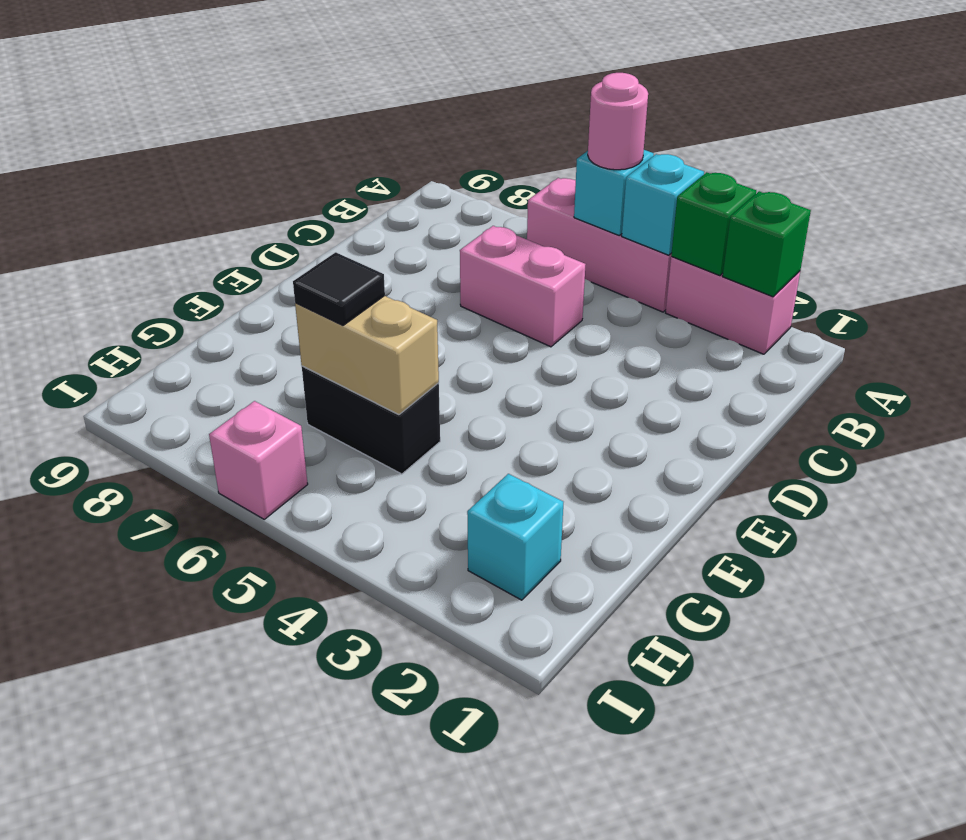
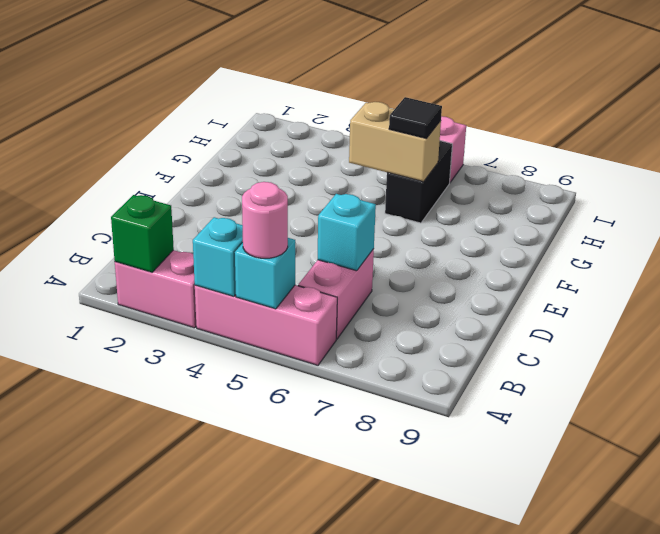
green 1x1 brick [671,172,756,276] -> none
pink 1x2 brick [460,226,586,347] -> pink 1x2 brick turned to [298,249,374,339]
black 1x2 brick [302,366,440,474] -> black 1x2 brick turned to [385,141,452,223]
cyan 1x1 brick [467,474,563,600] -> cyan 1x1 brick moved to [318,194,376,271]

